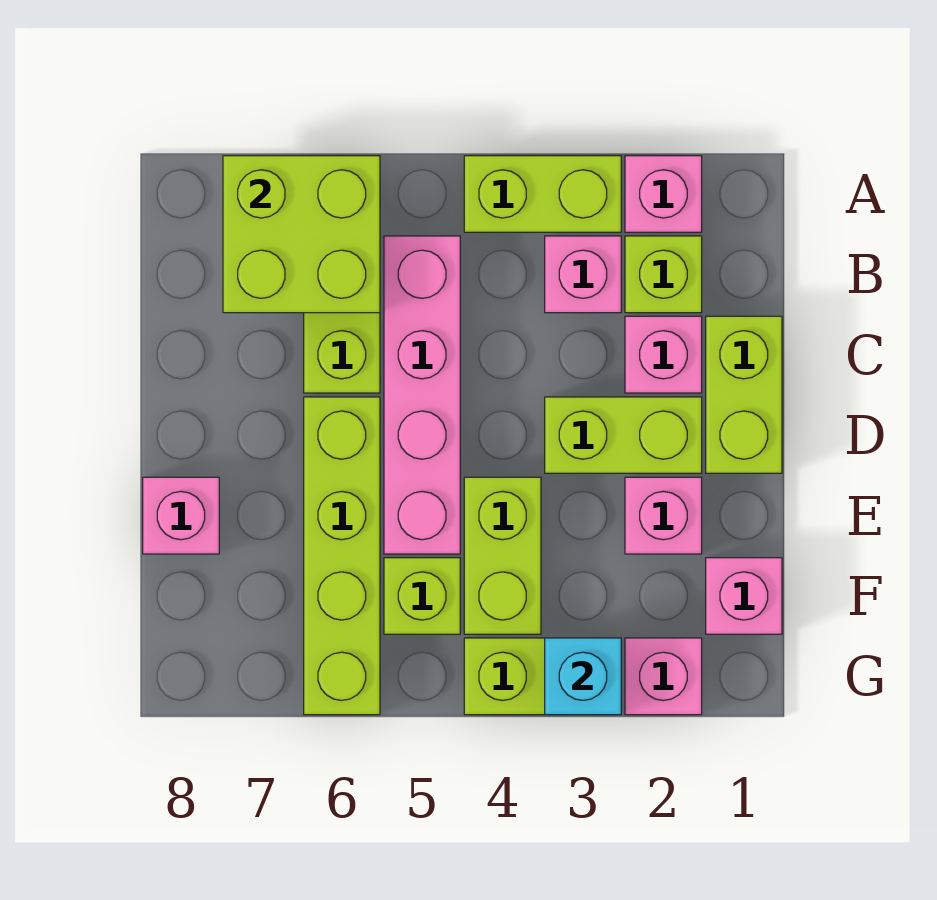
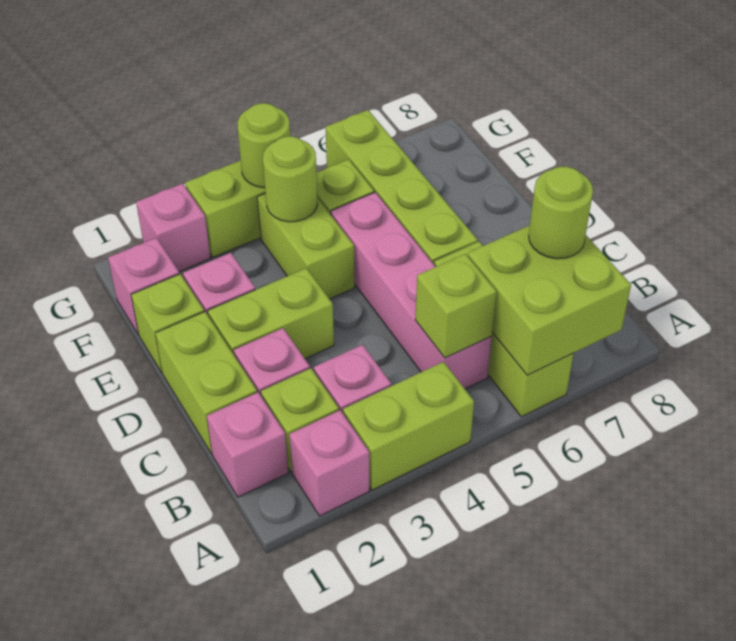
none -> lime 1x1 brick [415,254,497,358]
none -> lime 1x1 round brick [529,167,593,259]
none -> lime 1x1 brick [131,274,204,372]
pink 1x1 brick [143,477,219,554] -> pink 1x1 brick moved to [207,392,288,497]
none -> lime 1x1 round brick [263,136,318,222]
cyan 1x1 brick [545,638,621,715] -> none
none -> lime 1x1 round brick [238,103,290,188]

